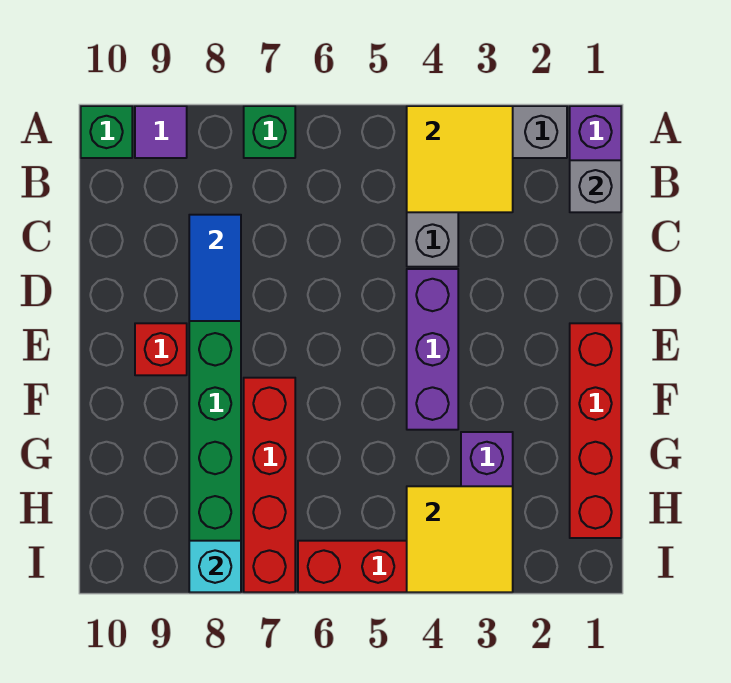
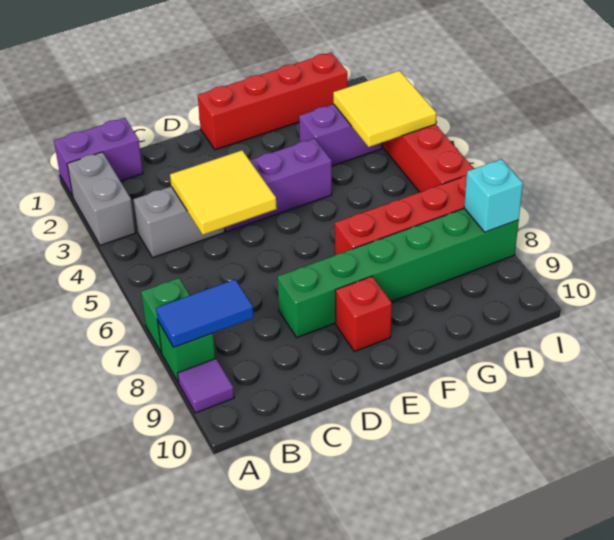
yellow 2x2 tile [407,106,513,212] -> yellow 2x2 tile moved to [170,150,277,235]
green 1x1 brick [81,106,132,158] -> green 1x1 brick moved to [158,322,215,382]
grey 1x1 brick [570,160,621,212] -> none
blue 1x2 tile [189,215,241,321] -> blue 1x2 tile moved to [156,279,254,347]

